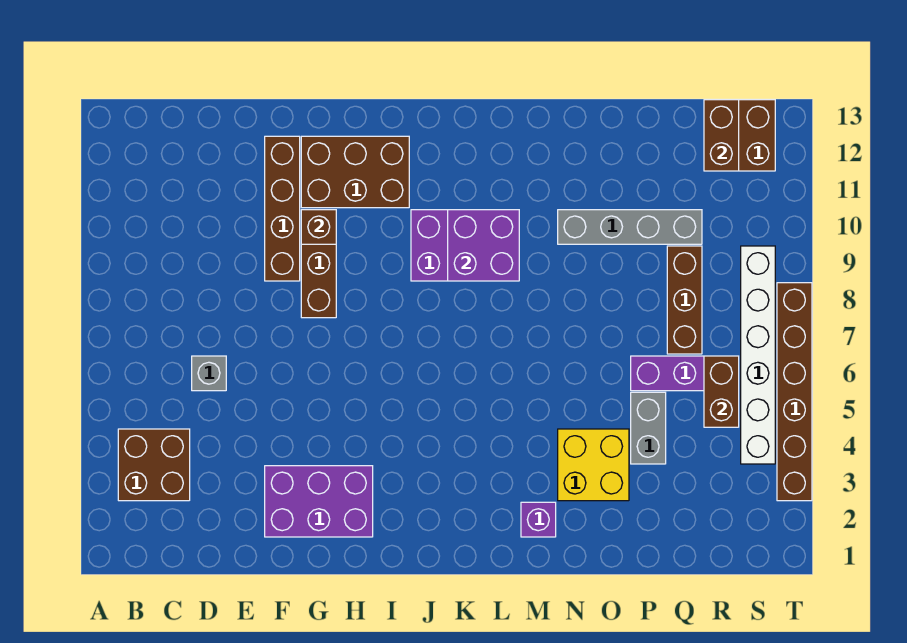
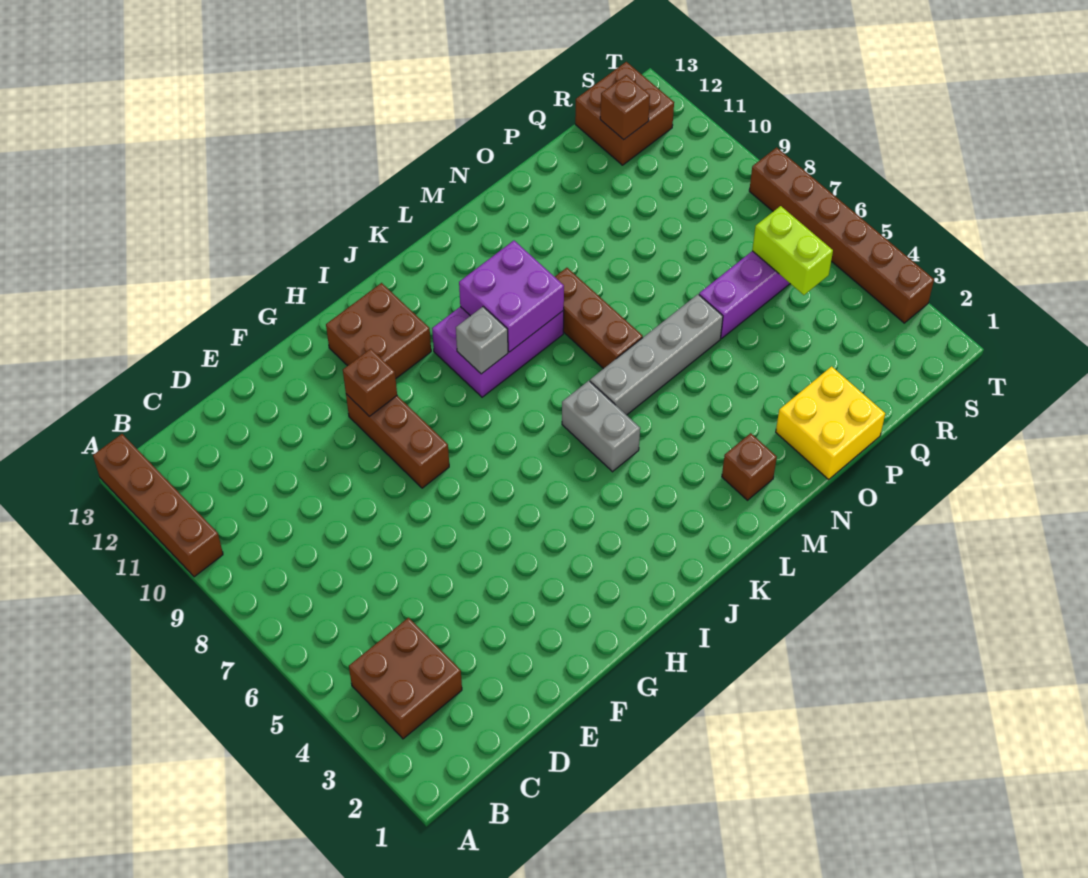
grey 1x1 brick [192,356,226,391] -> grey 1x1 brick moved to [456,307,508,374]
purple 2x3 brick [265,466,373,537] -> none
brown 1x4 brick [265,136,300,281] -> brown 1x4 brick moved to [93,434,223,577]
brown 2x3 brick [301,136,409,208] -> brown 2x2 brick [326,283,431,378]
purple 1x1 brick [521,502,556,537] -> brown 1x1 brick [722,433,777,500]
yellow 2x2 brick [558,429,629,501] -> yellow 2x2 brick moved to [776,366,885,479]
grey 1x4 brick [558,210,702,244] -> grey 1x4 brick moved to [590,294,723,415]
grey 1x2 brick [631,392,666,464] -> grey 1x2 brick moved to [562,381,640,472]
brown 1x3 brick [667,246,702,354] -> brown 1x3 brick moved to [555,268,643,369]
brown 1x2 brick [704,356,739,427] -> lime 1x2 brick [752,206,833,295]
brown 1x2 brick [704,100,739,171] -> brown 1x1 brick [600,75,650,140]
white 1x6 brick [741,246,775,464] -> none

